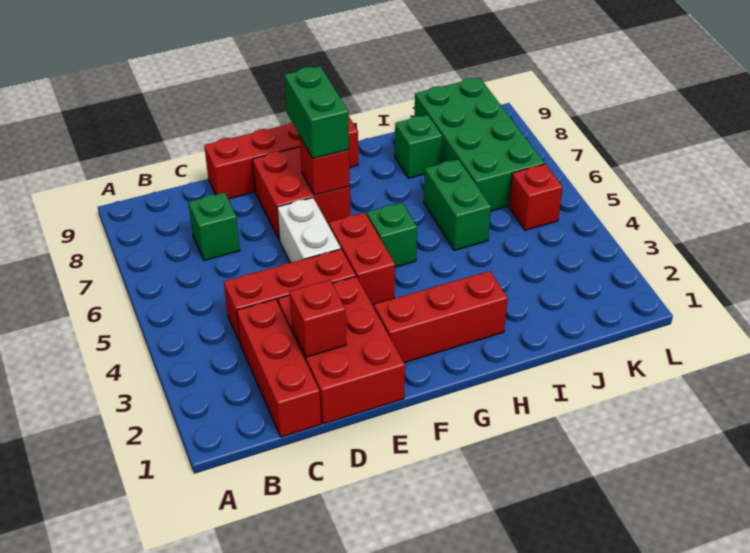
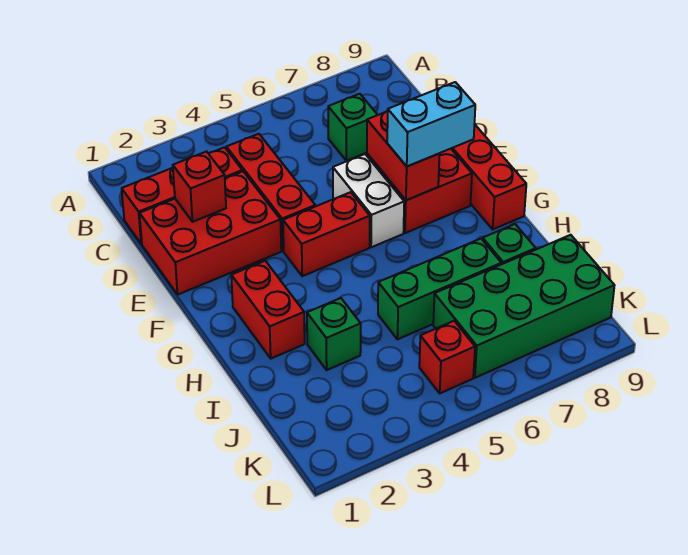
white 1x2 brick [277,198,341,263] -> white 1x2 brick turned to [333,154,404,247]
red 1x3 brick [374,271,508,363] -> red 1x2 brick [231,261,305,358]
red 1x1 brick [300,137,350,195] -> red 1x2 brick [367,111,440,200]
green 1x2 brick [284,66,349,159] -> cyan 1x2 brick [387,82,475,166]
green 1x1 brick [367,203,417,267] -> green 1x1 brick moved to [307,298,361,370]
green 1x2 brick [424,159,491,250] -> green 1x3 brick [378,239,501,339]

